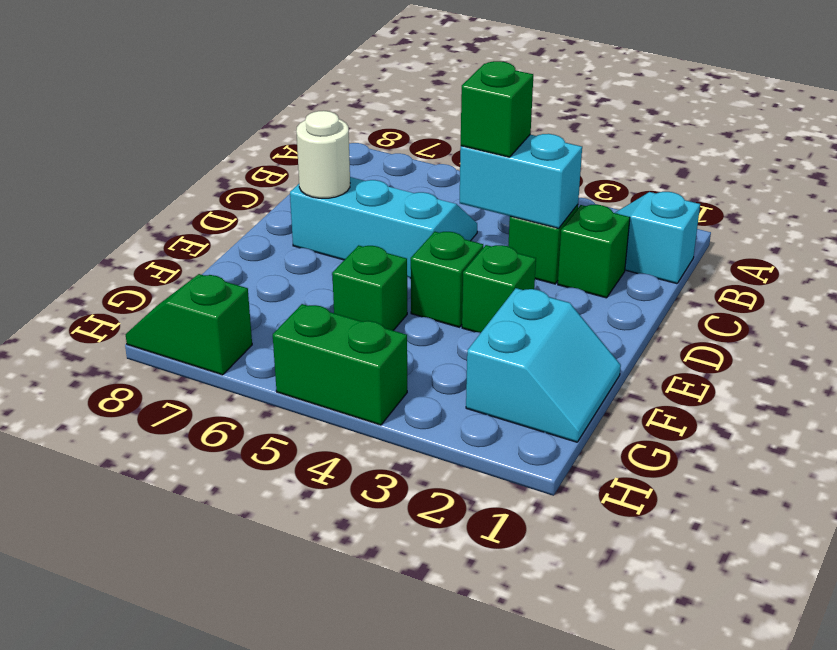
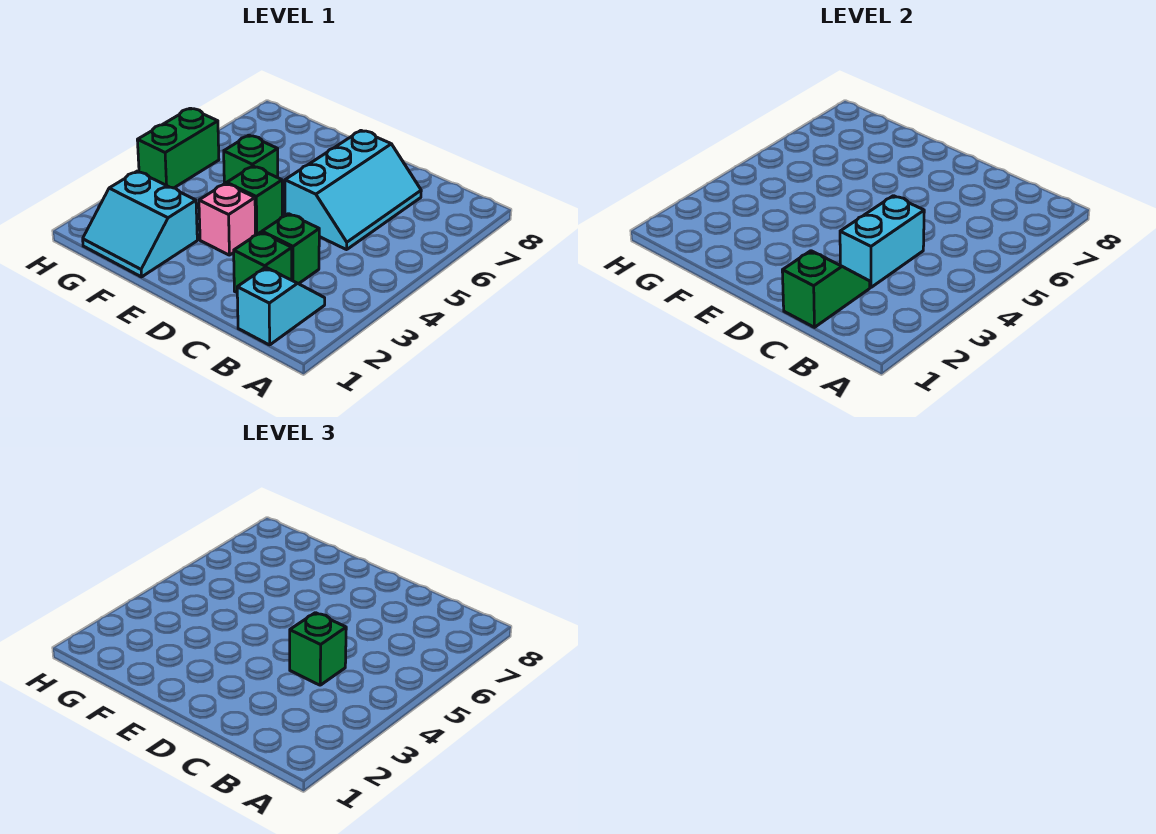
white 1x1 round brick [296,111,350,198] -> none
green 1x1 brick [462,245,536,333] -> pink 1x1 brick [199,183,256,255]
green 1x2 slope [126,274,252,375] -> green 1x2 slope moved to [782,251,870,327]

